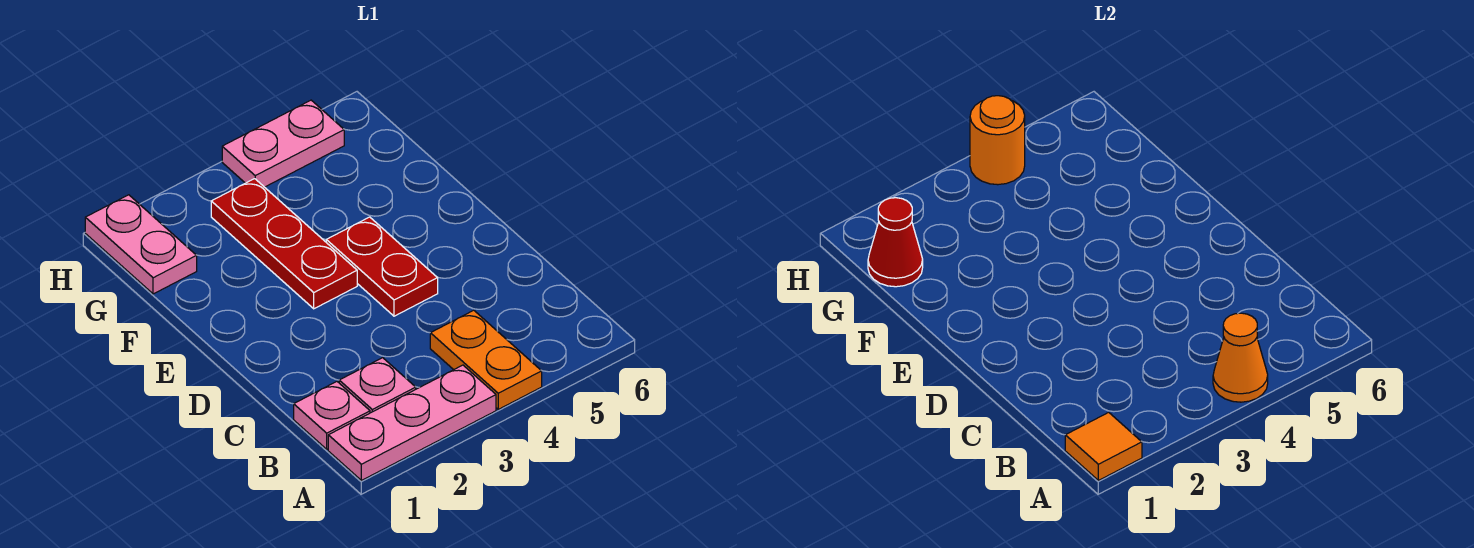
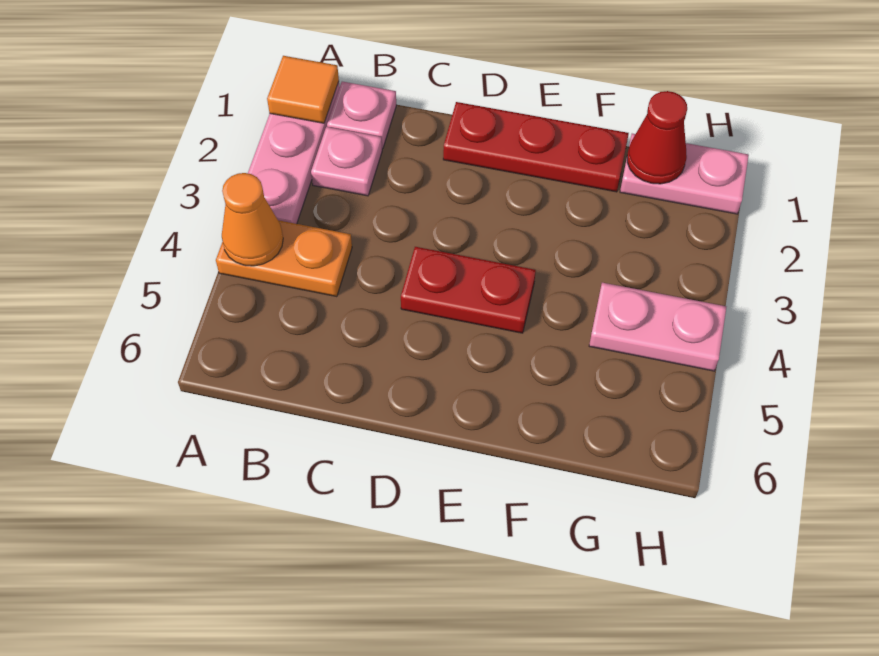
red 1x3 plate [211,179,357,309] -> red 1x3 plate moved to [443,102,629,192]
pink 1x2 plate [222,100,344,187] -> pink 1x2 plate turned to [589,283,726,371]
orange 1x1 round brick [970,96,1025,185] -> none

